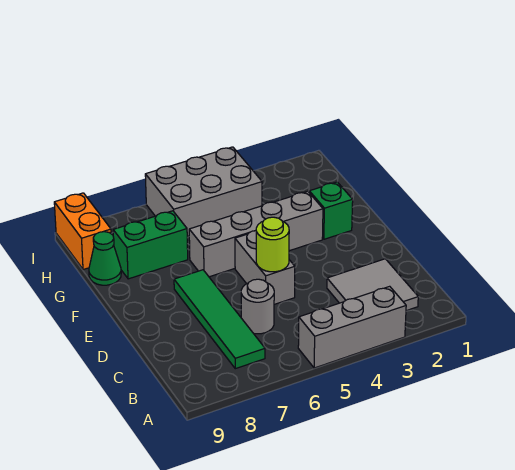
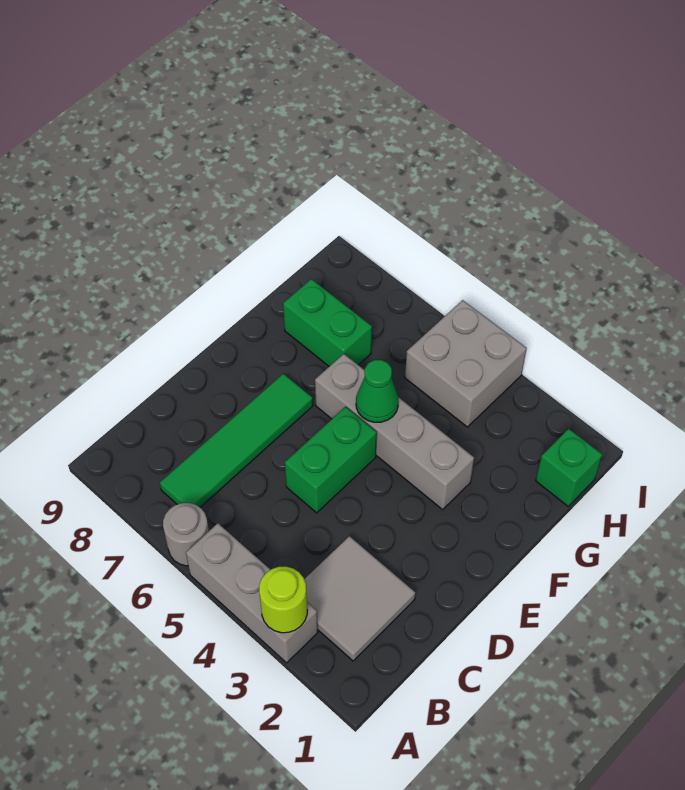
grey 1x1 round brick [241,279,274,334] -> grey 1x1 round brick moved to [163,503,209,566]
grey 1x2 brick [235,231,295,304] -> green 1x2 brick [285,407,377,513]
lime 1x1 round brick [256,217,289,272] -> lime 1x1 round brick moved to [259,567,307,633]
green 1x1 brick [309,182,353,239] -> green 1x1 brick moved to [536,429,602,506]
green 1x1 cone [89,232,121,285] -> green 1x1 cone moved to [356,360,398,422]
grey 2x3 brick [145,147,262,236] -> grey 2x2 brick [405,300,527,427]
orange 1x2 brick [54,193,111,270] -> none

